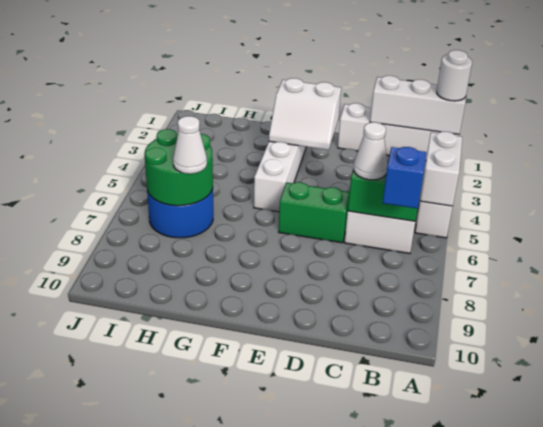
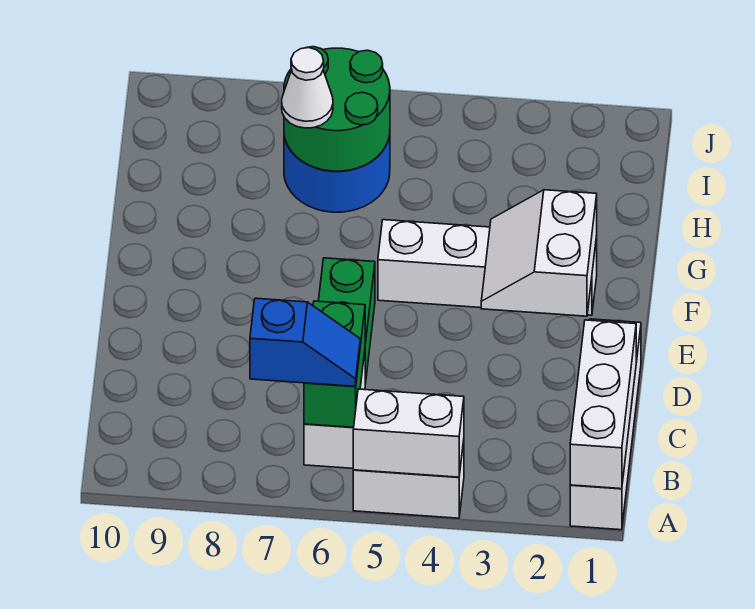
white 1x1 round brick [437,50,472,101] -> none
white 1x1 cone [354,122,388,180] -> none

